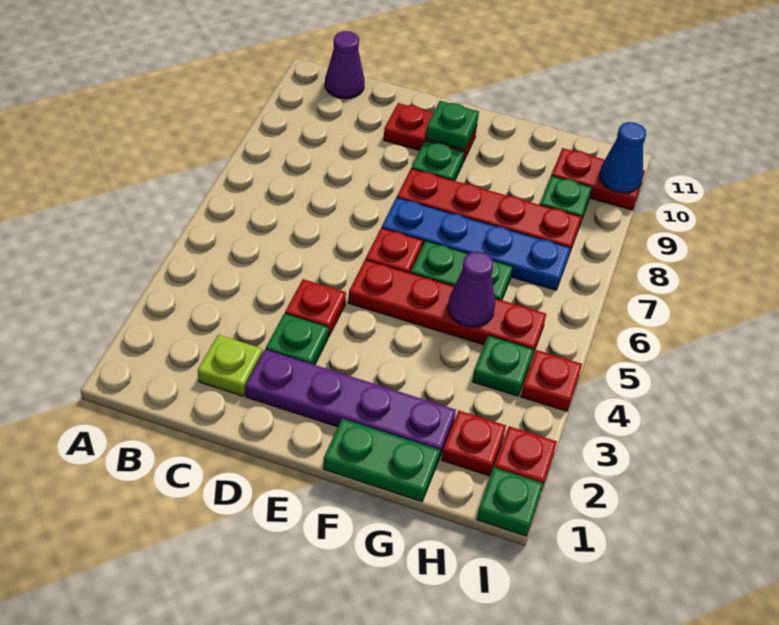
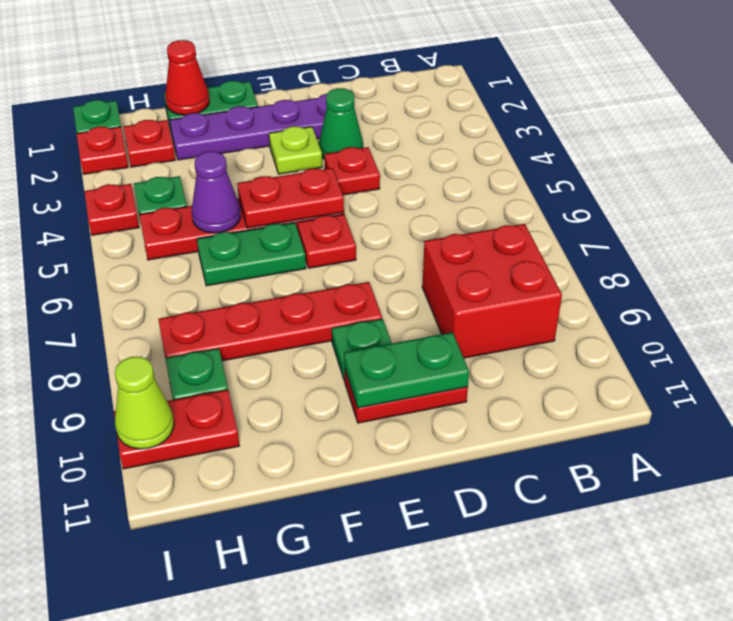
none -> red 2x2 brick [422,224,562,358]
purple 1x1 cone [325,31,365,99] -> none
lime 1x1 plate [198,335,263,396] -> lime 1x1 plate moved to [269,126,322,174]
green 1x1 plate [266,313,328,365] -> green 1x1 cone [319,88,363,159]
none -> red 1x2 plate [237,168,344,228]
blue 1x4 plate [382,197,570,290] -> none
green 1x1 plate [426,101,479,150] -> green 1x2 plate [344,332,469,408]
none -> red 1x1 cone [165,40,209,115]
blue 1x1 cone [599,122,646,193] -> lime 1x1 cone [115,357,174,449]

